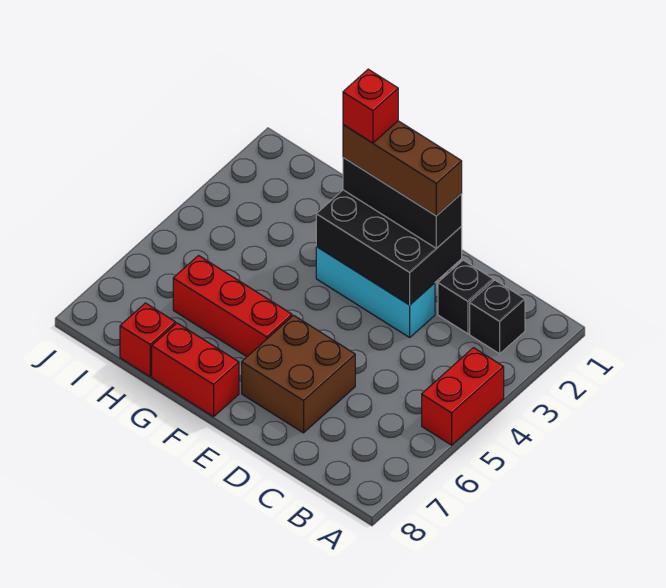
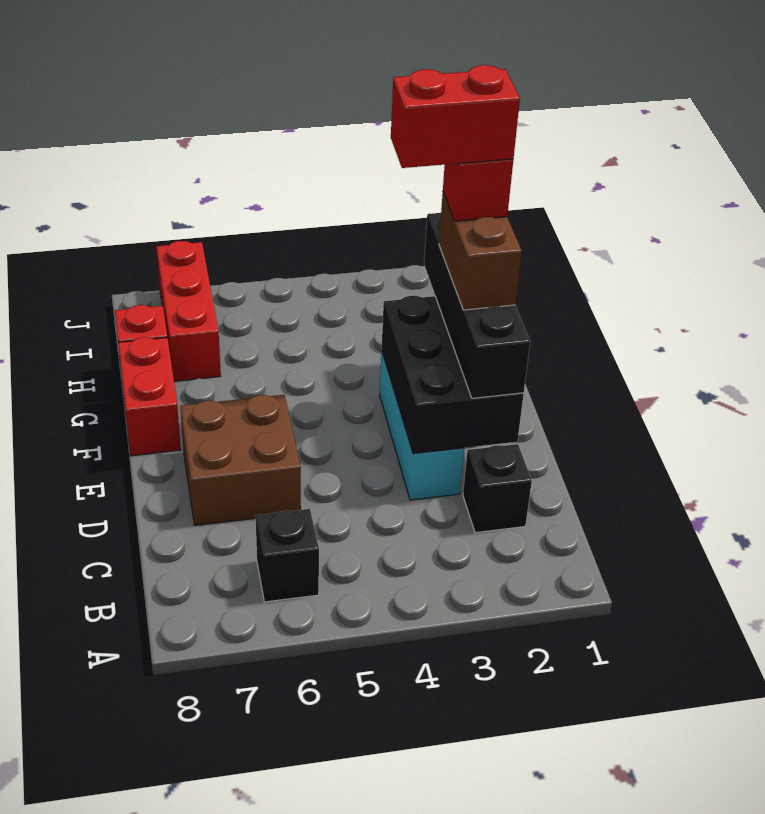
red 1x2 brick [422,348,504,445] -> red 1x2 brick moved to [391,65,520,168]
black 1x1 brick [470,280,525,354] -> black 1x1 brick moved to [256,509,319,602]
black 1x3 brick [343,157,462,248] -> black 1x4 brick [424,213,530,398]
brown 1x3 brick [343,121,462,216] -> brown 1x2 brick [439,193,522,310]
red 1x3 brick [173,256,292,357] -> red 1x3 brick moved to [156,241,221,381]

